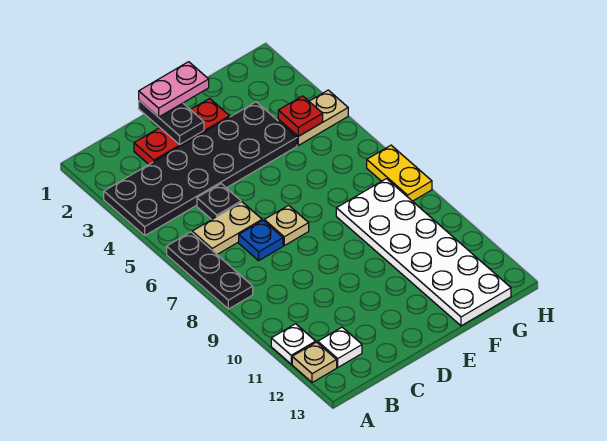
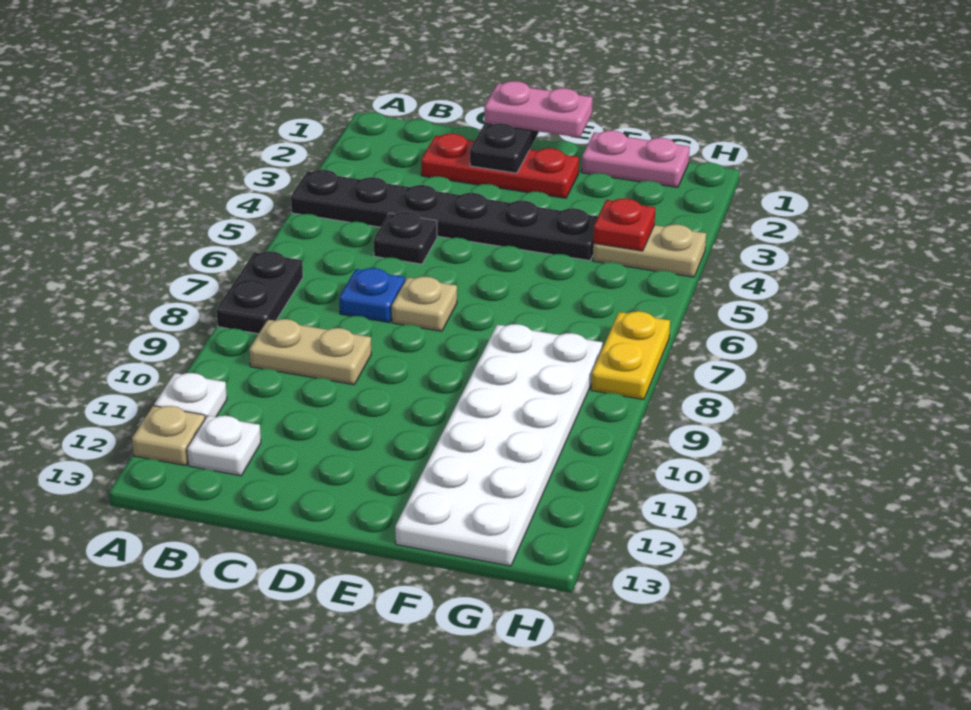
black 2x6 plate [104,102,297,235] -> black 1x6 plate [291,170,598,261]
black 1x3 plate [167,232,253,309] -> black 1x2 plate [217,251,303,334]
tan 1x2 plate [192,202,262,254] -> tan 1x2 plate moved to [249,319,371,385]
none -> pink 1x2 plate [582,131,689,187]

